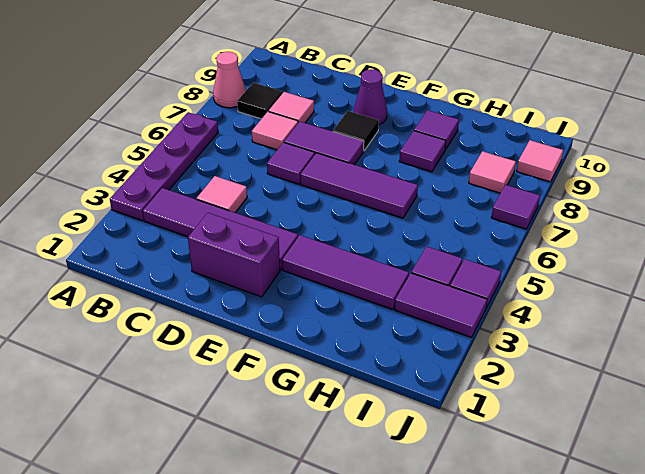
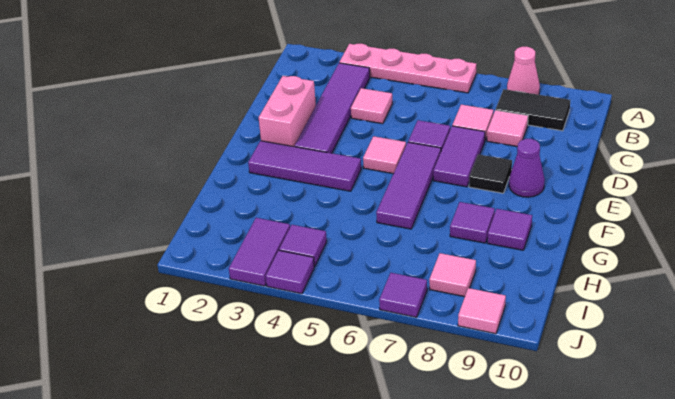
purple 1x4 plate [110,112,218,221] -> pink 1x4 plate [339,44,476,93]
black 1x1 tile [237,83,283,119] -> black 1x2 tile [496,89,570,131]
purple 1x2 brick [188,213,280,297] -> pink 1x2 brick [259,76,316,147]
none -> pink 1x1 tile [363,136,406,174]
purple 1x3 tile [282,235,409,309] -> purple 1x3 tile turned to [248,141,361,191]

